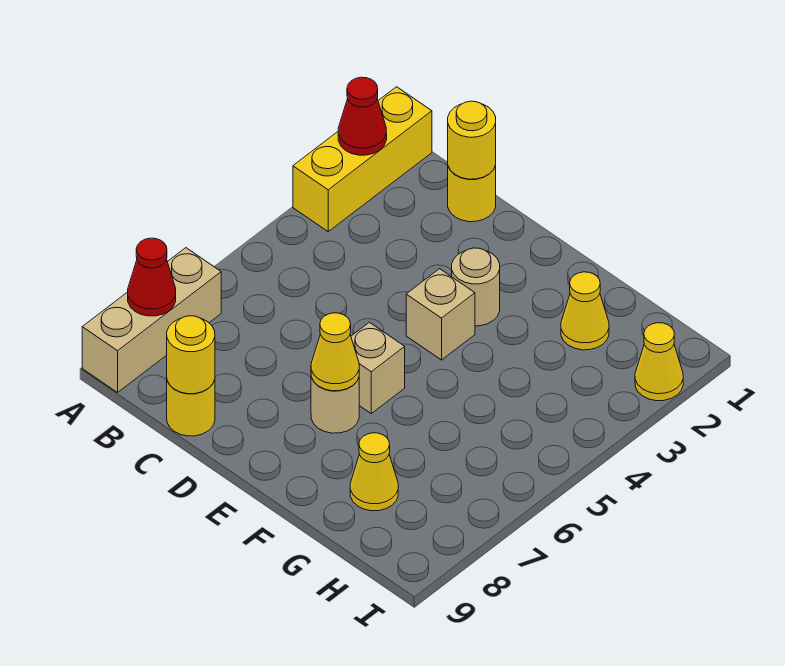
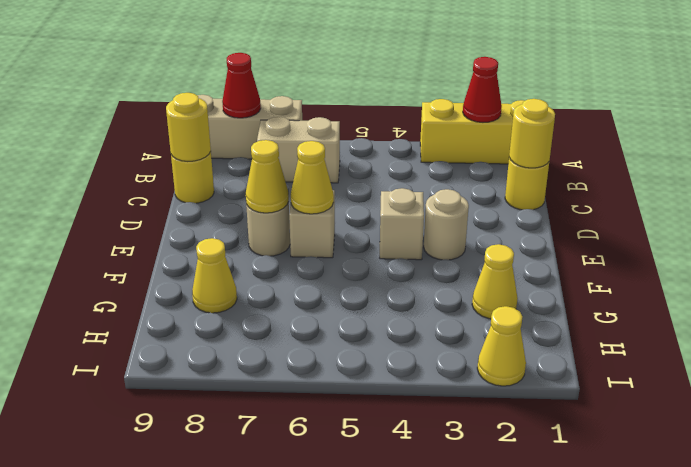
none -> tan 1x2 brick [257,117,340,183]
none -> yellow 1x1 cone [291,141,334,214]

